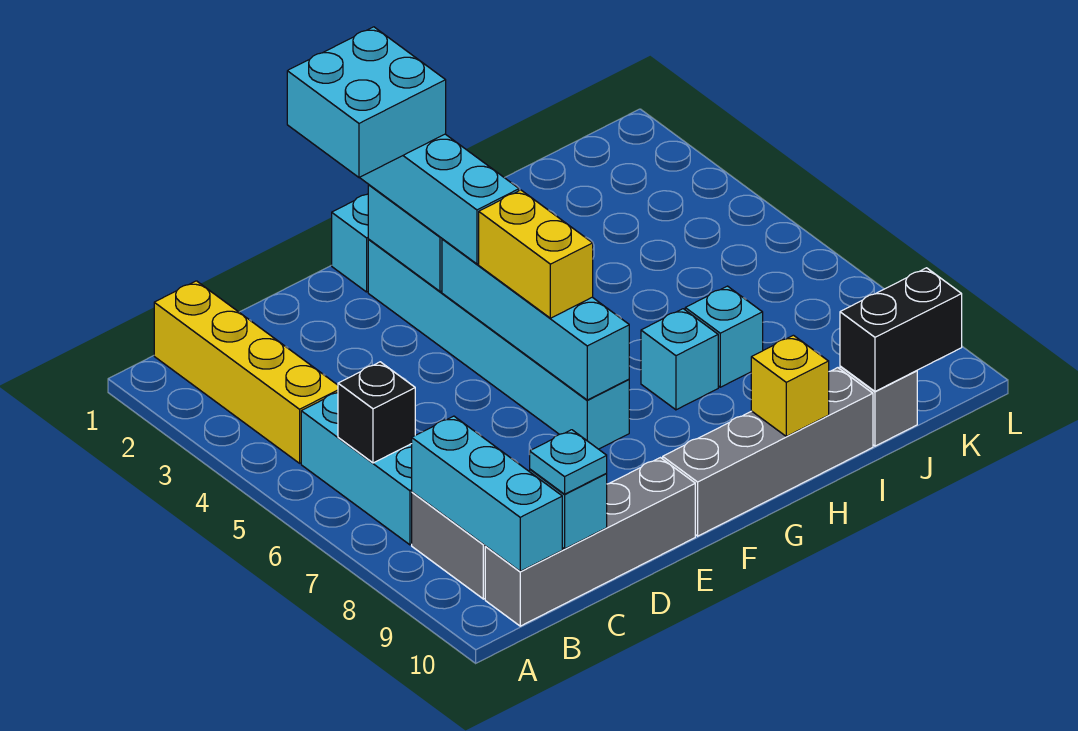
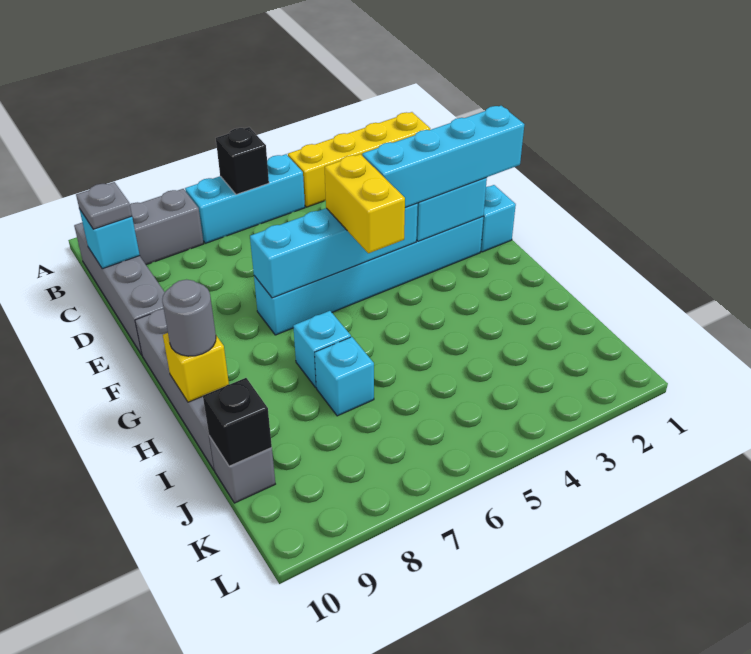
cyan 1x3 brick [412,416,562,571] -> none
cyan 1x1 plate [530,430,607,494] -> grey 1x1 plate [76,182,132,229]
cyan 2x2 brick [287,27,446,178] -> none
yellow 1x2 brick [479,190,593,318] -> yellow 1x2 brick turned to [325,154,405,253]
none -> grey 1x1 round brick [162,280,216,356]
black 1x2 brick [840,268,962,391] -> black 1x1 brick [203,378,272,466]

